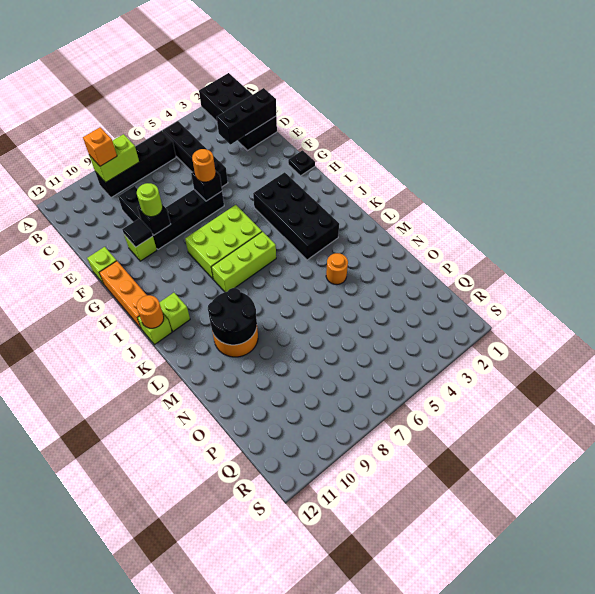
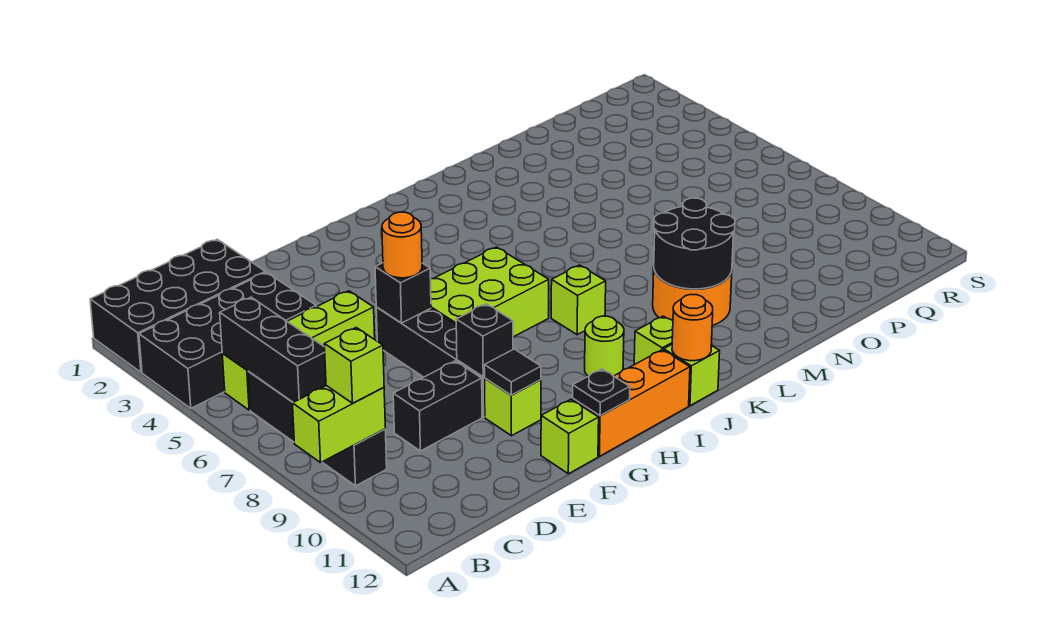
black 1x4 brick [163,121,228,187] -> lime 1x4 brick [222,291,375,410]
lime 1x2 brick [89,134,139,183] -> lime 1x2 brick turned to [292,386,385,463]
orange 1x1 brick [83,127,117,166] -> lime 1x1 brick [324,328,384,403]
black 1x3 brick [217,88,276,144] -> black 1x3 brick moved to [220,297,326,402]
lime 1x1 round brick [137,183,163,217] -> lime 1x1 round brick moved to [585,316,624,376]
black 1x1 plate [288,150,315,176] -> black 1x1 plate moved to [572,369,630,416]
black 2x4 brick [253,172,339,260] -> black 2x4 brick moved to [139,272,316,408]
lime 2x3 brick [185,205,262,279] -> lime 2x3 brick turned to [431,247,549,337]
lime 1x3 brick [211,232,276,292] -> lime 1x1 brick [551,265,606,335]
orange 1x1 round brick [326,253,348,285] -> none

